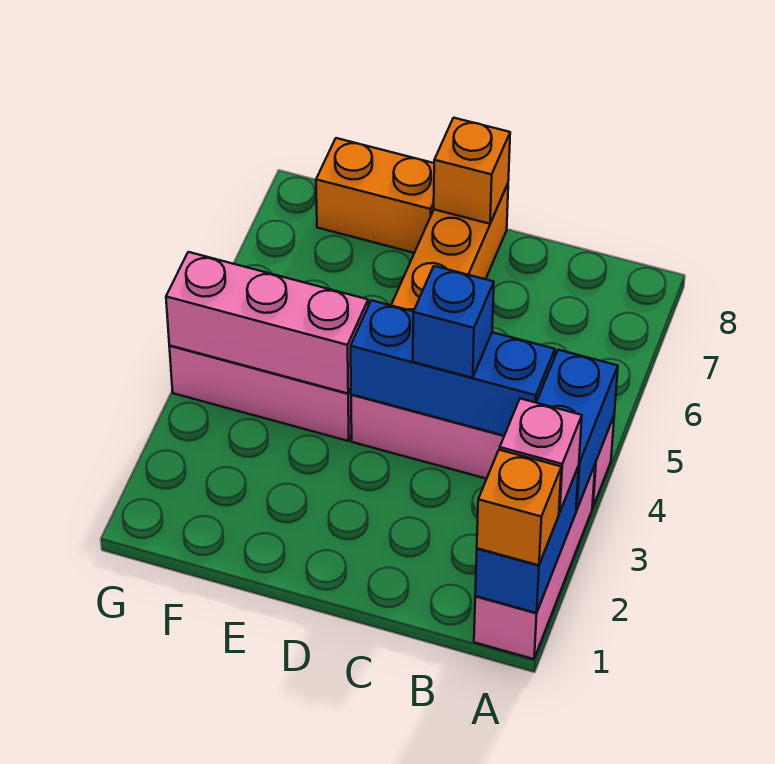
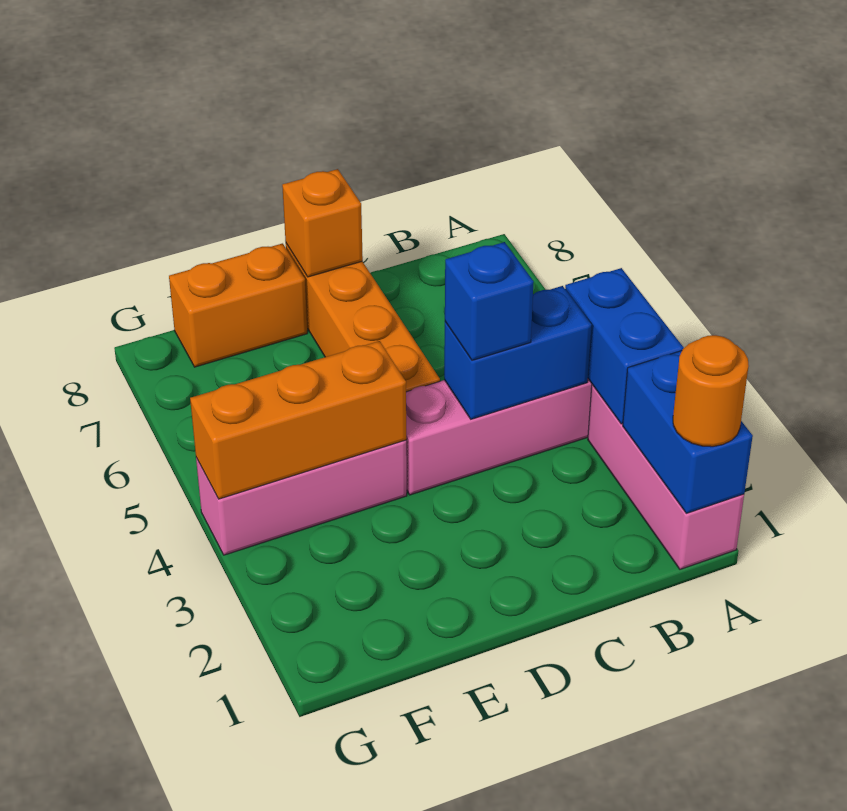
orange 1x1 brick [477,450,561,565] -> orange 1x1 round brick [673,335,749,447]
pink 1x1 brick [500,399,582,513] -> none
blue 1x3 brick [351,300,555,436] -> blue 1x2 brick [444,286,591,419]
pink 1x3 brick [166,252,368,393] -> orange 1x3 brick [190,341,406,499]

